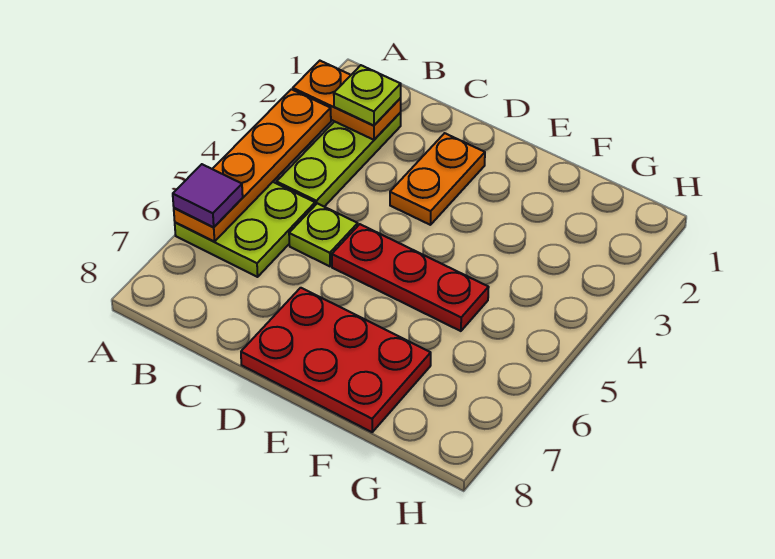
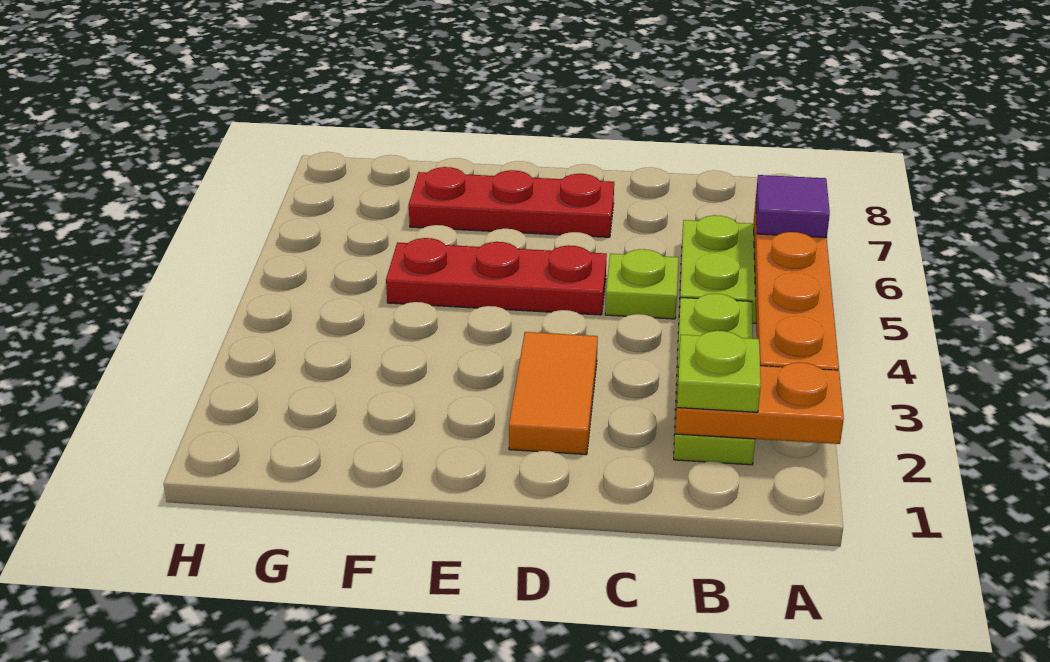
orange 1x2 plate [390,133,485,225] -> orange 1x2 tile [509,332,598,455]
red 2x3 plate [241,288,431,432] -> red 1x3 plate [409,167,614,237]

